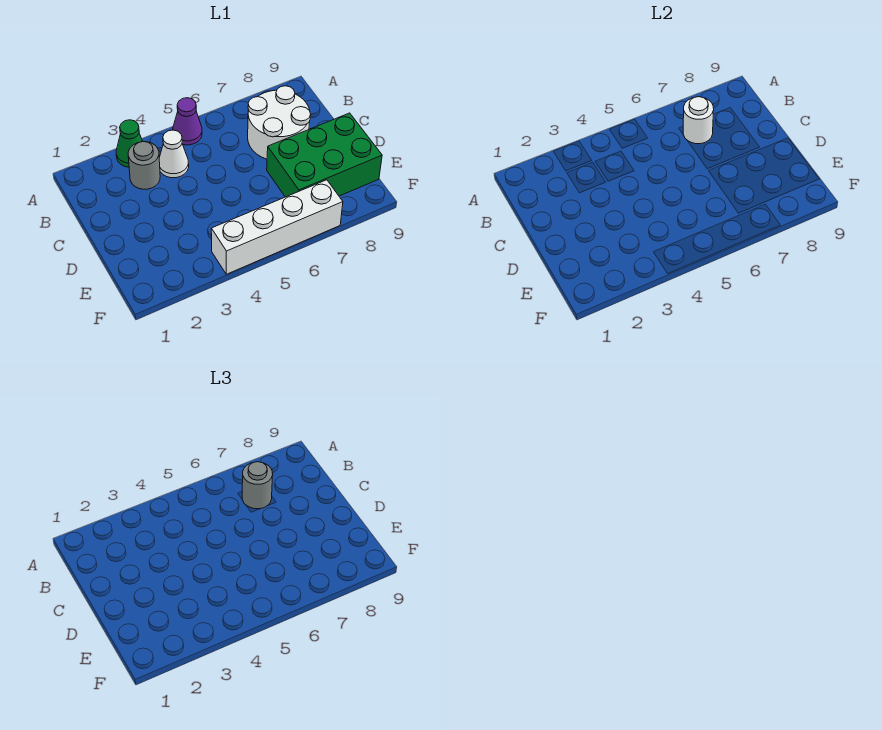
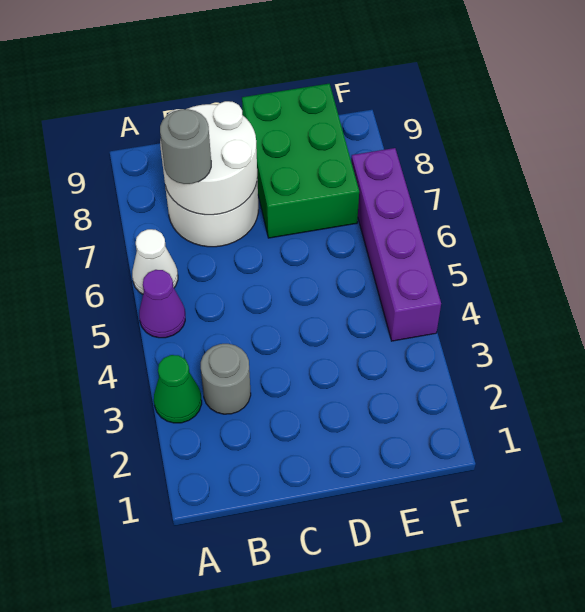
white 1x1 cone [159,130,189,178] -> white 1x1 cone moved to [132,229,178,294]
white 1x1 round brick [683,97,714,144] -> white 2x2 round brick [160,101,257,215]
white 1x4 brick [211,180,343,274] -> purple 1x4 brick [351,148,441,341]

